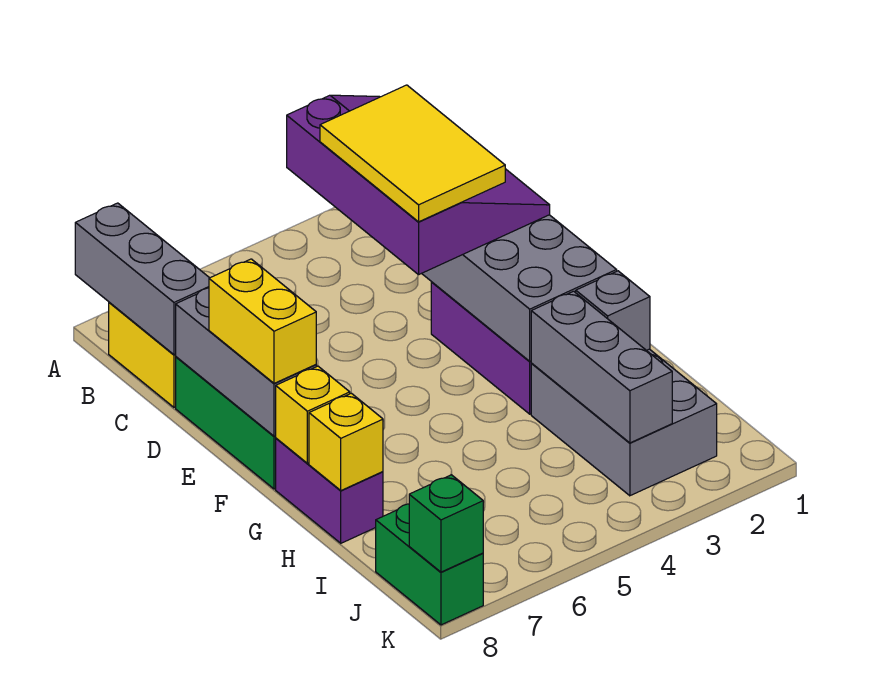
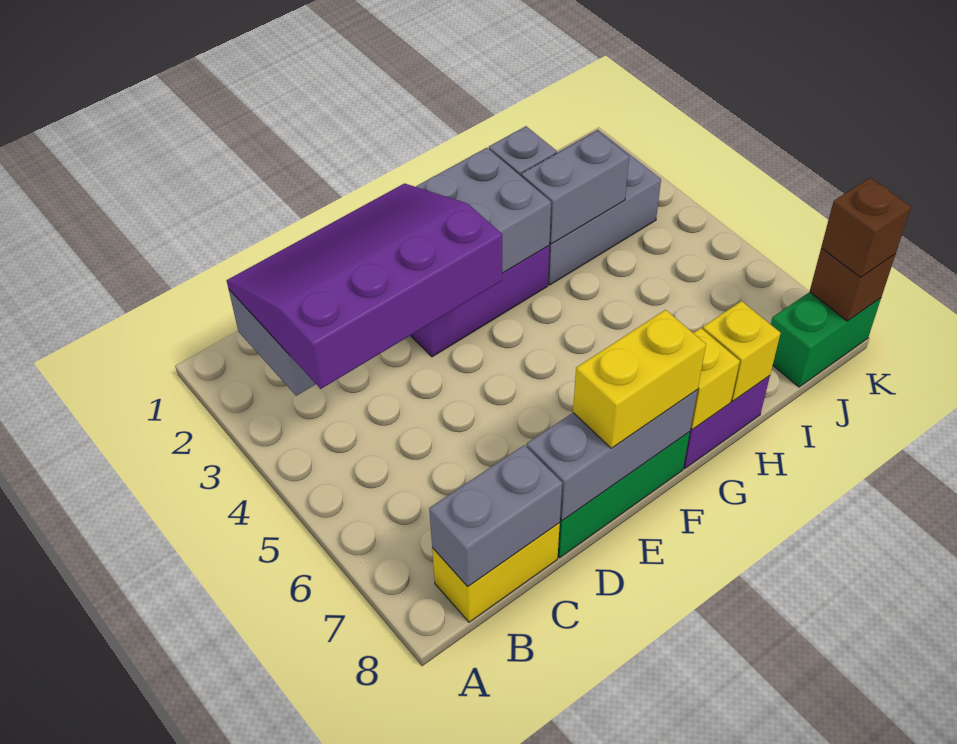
grey 1x3 brick [75,203,209,355] -> grey 1x2 brick [429,445,562,587]
yellow 2x3 tile [320,85,505,222] -> none
grey 1x3 brick [531,291,672,443] -> grey 1x2 brick [521,131,629,244]
green 1x1 brick [409,475,483,572] -> brown 1x1 brick [810,248,896,321]
none -> brown 1x1 brick [821,178,911,277]

